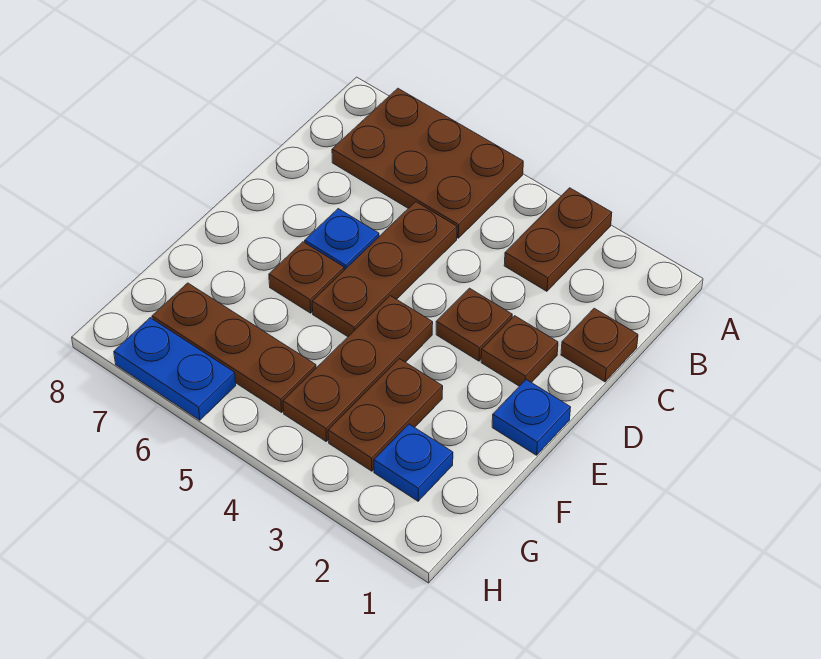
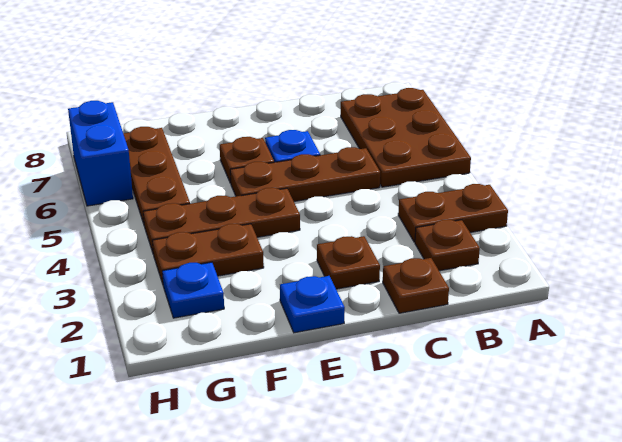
brown 1x1 plate [436,288,512,361] -> brown 1x1 plate moved to [415,220,480,271]
blue 1x2 plate [114,318,236,420] -> blue 1x2 brick [68,101,133,206]

